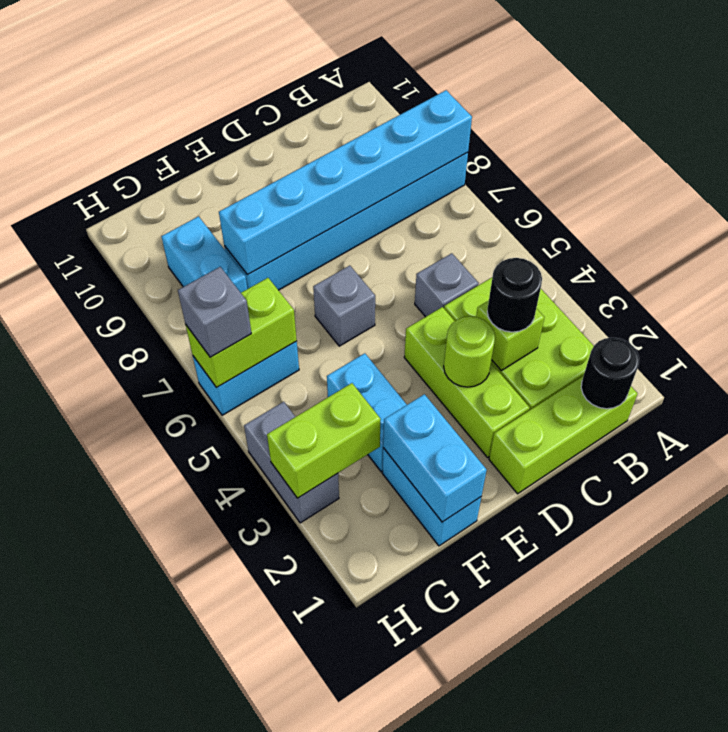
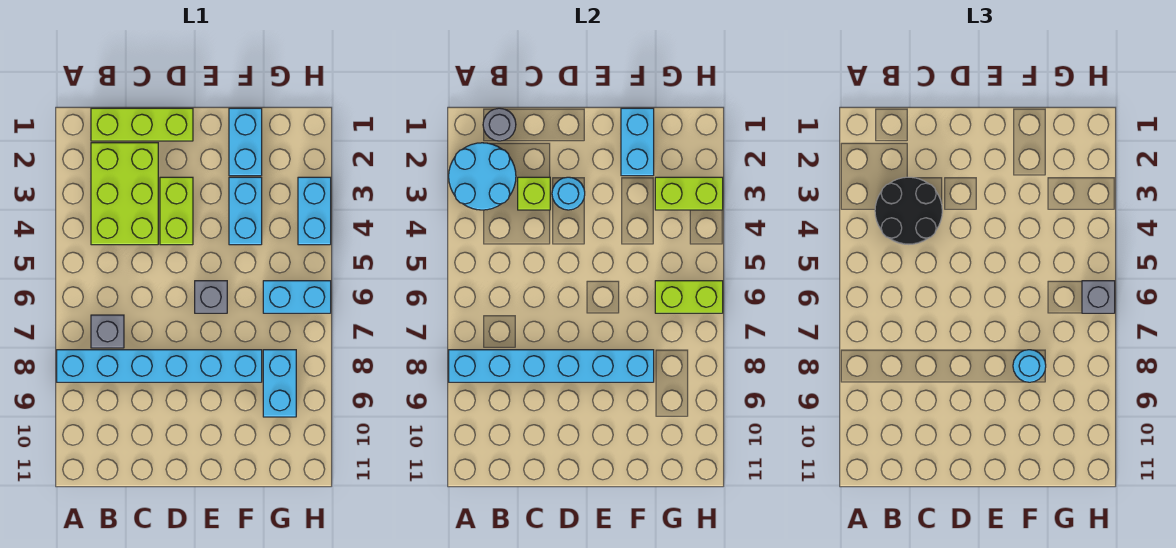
none -> cyan 2x2 round brick [449,143,516,210]
black 1x1 round brick [581,338,639,409] -> grey 1x1 round brick [483,108,516,141]
black 1x1 round brick [487,258,542,332] -> black 2x2 round brick [875,177,942,244]
grey 1x1 brick [415,253,479,317] -> grey 1x1 brick moved to [91,315,124,348]
lime 1x3 brick [404,307,530,457] -> lime 1x2 brick [160,177,193,245]
lime 1x1 round brick [444,316,495,387] -> cyan 1x1 round brick [552,177,585,210]
none -> cyan 1x1 round brick [1013,350,1046,382]
grey 1x2 brick [244,402,339,523] -> cyan 1x2 brick [298,177,331,245]

